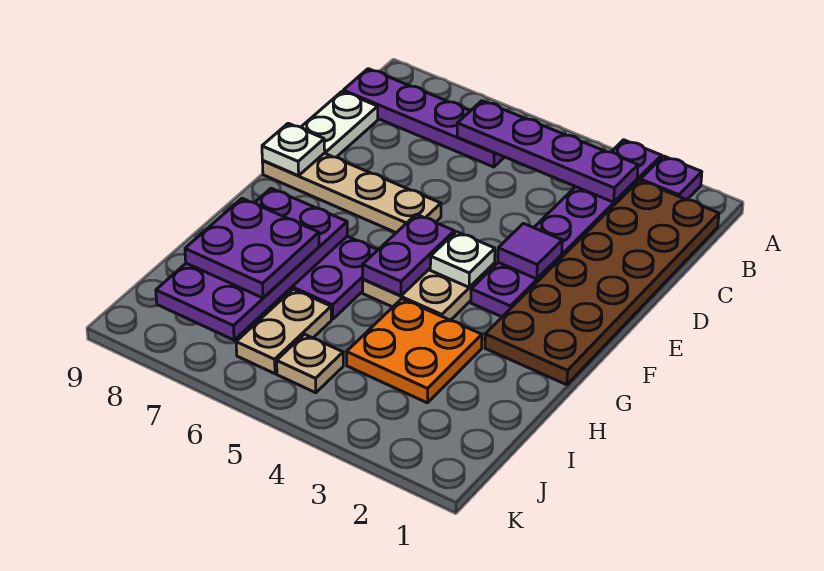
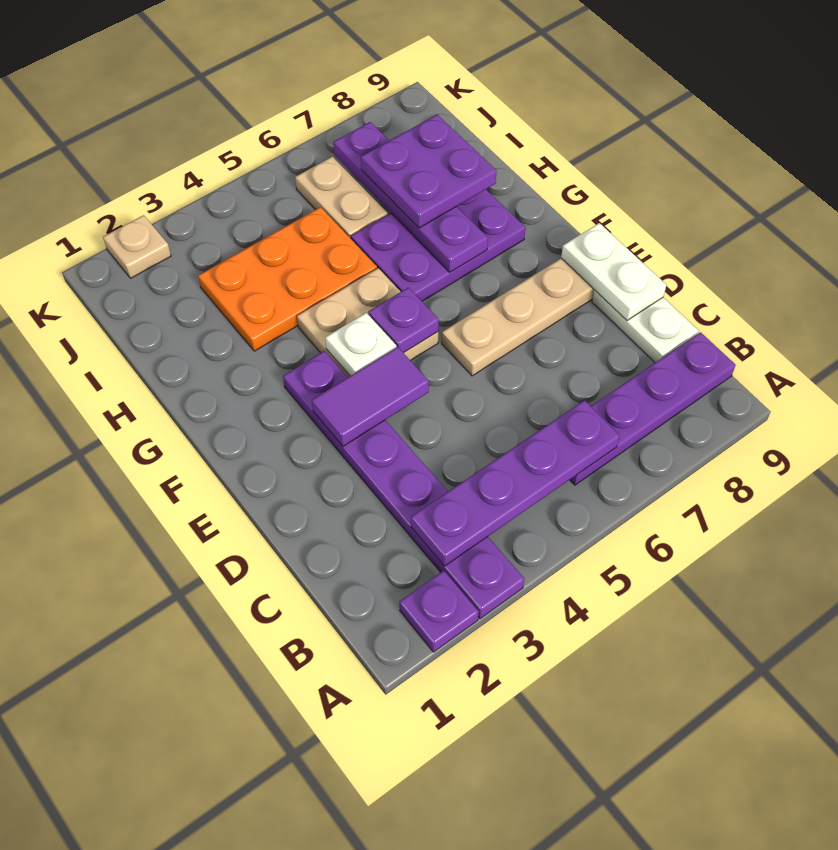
brown 2x6 plate [485,180,719,385] -> none
purple 1x1 tile [498,223,562,279] -> purple 1x2 tile [312,347,429,446]
white 1x1 plate [262,123,325,176] -> white 1x2 plate [561,223,666,321]
purple 1x2 plate [362,214,454,296] -> purple 1x1 plate [368,288,439,353]
purple 2x4 plate [156,188,347,340] -> purple 1x4 plate [333,122,488,272]
orange 2x2 plate [347,299,482,403] -> orange 2x3 plate [198,207,377,351]
tan 1x1 plate [277,334,343,393] -> tan 1x1 plate moved to [103,215,171,278]

